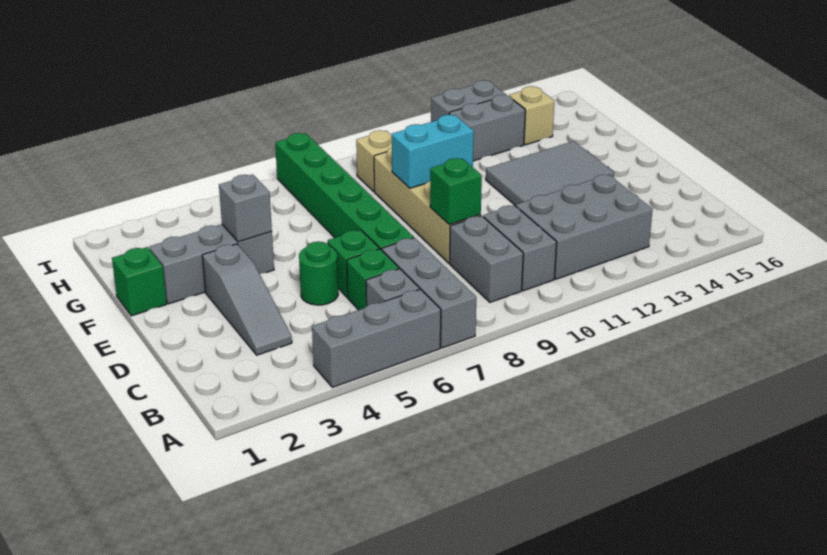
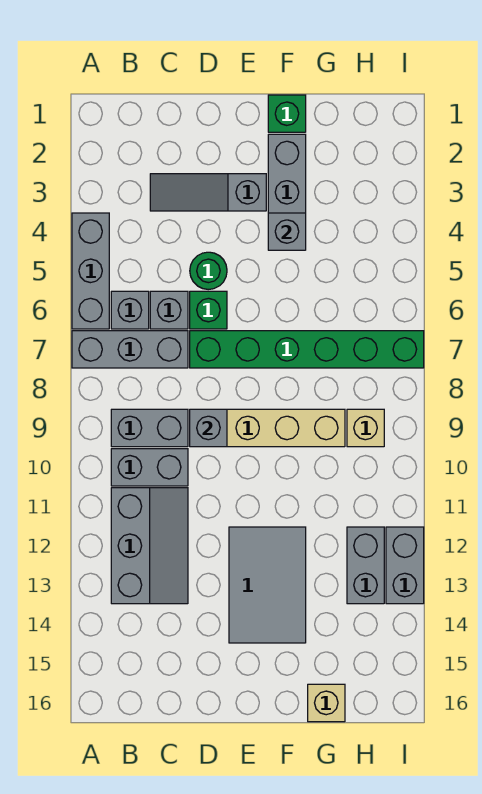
grey 2x3 brick [516,175,653,279] -> grey 2x3 slope [111,488,188,604]
green 1x1 brick [347,249,399,310] -> grey 1x1 brick [150,291,188,329]
green 1x1 brick [430,158,482,225] -> grey 1x1 brick [190,409,227,447]
cyan 1x2 brick [392,115,474,188] -> none
tan 1x1 brick [509,86,554,145] -> tan 1x1 brick moved to [308,684,345,722]

